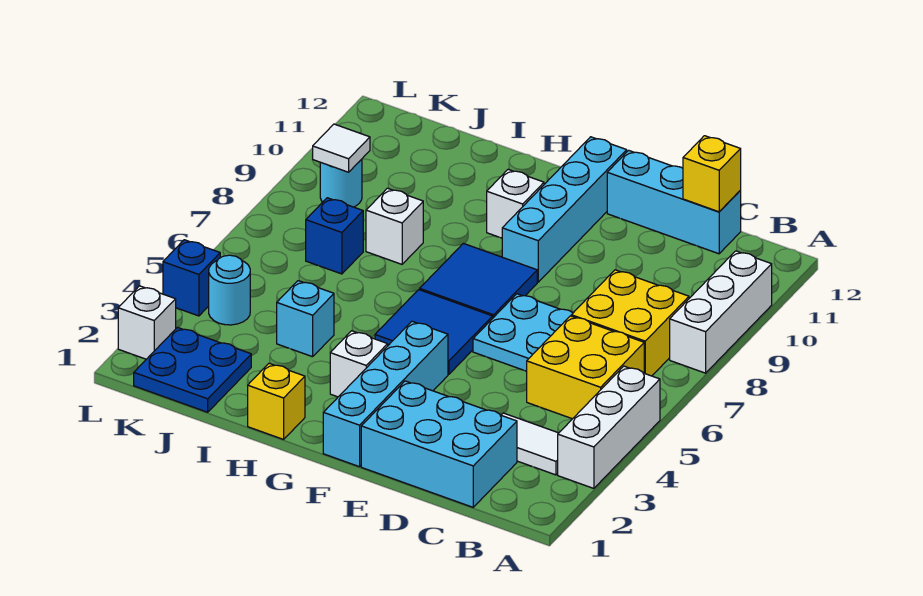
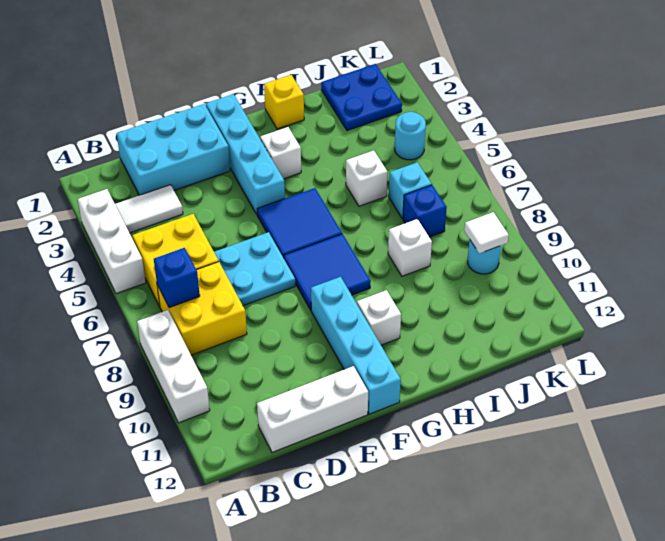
cyan 1x3 brick [607,150,741,254] -> white 1x3 brick [257,366,368,452]
yellow 1x1 brick [683,136,741,212] -> none
cyan 1x1 brick [277,281,334,357] -> cyan 1x1 brick moved to [389,162,432,218]
white 1x1 brick [118,286,176,359] -> white 1x1 brick moved to [346,150,388,206]
blue 1x1 brick [163,240,220,316] -> blue 1x1 brick moved to [154,248,200,308]

